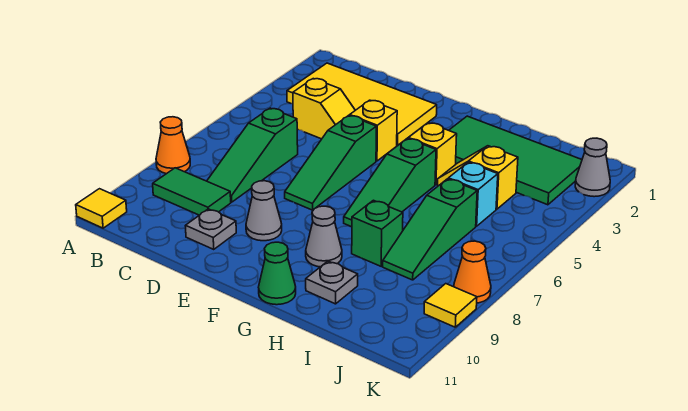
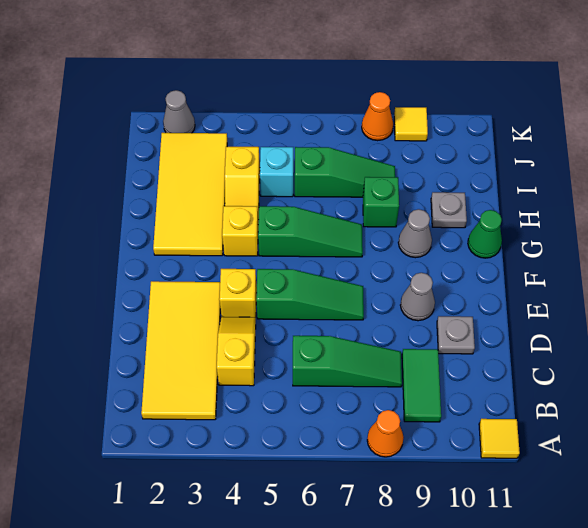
green 2x4 tile [449,116,582,205] -> yellow 2x4 tile [153,133,227,256]

